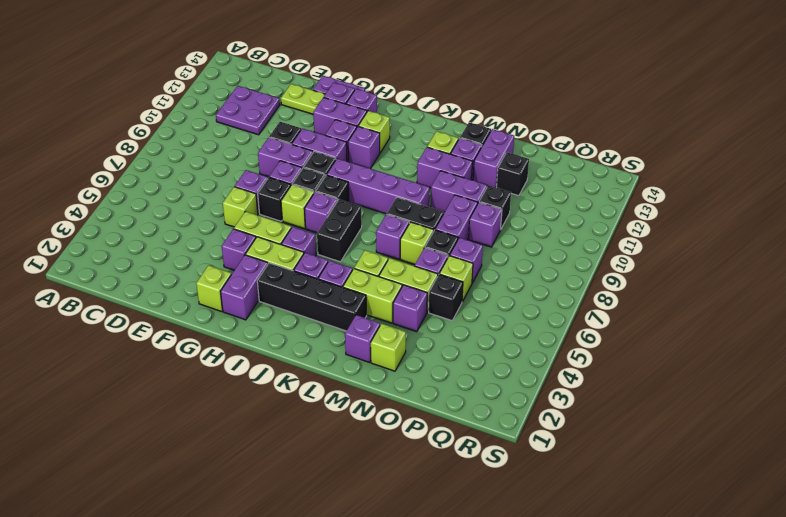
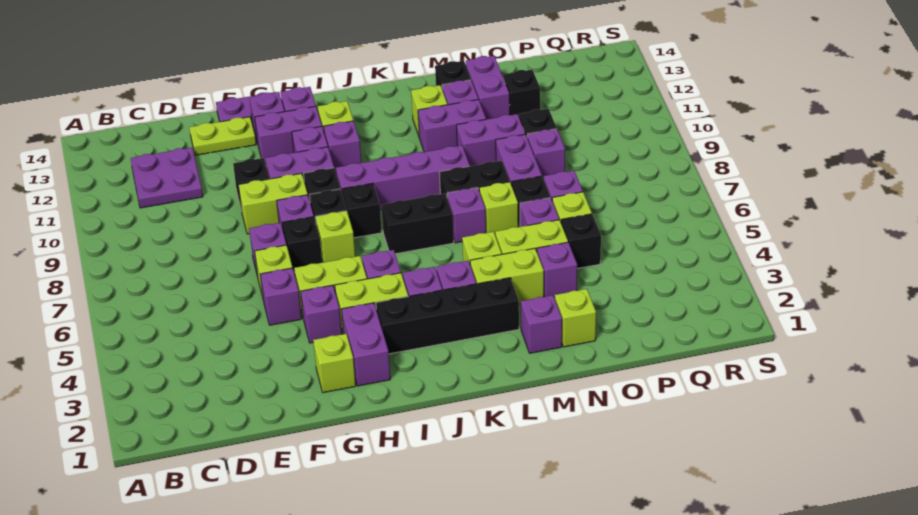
purple 1x2 brick [258,138,313,177] -> lime 1x2 brick [238,173,308,234]
purple 1x1 brick [304,192,338,233] -> purple 1x1 brick moved to [260,268,302,325]
black 1x2 brick [317,200,362,262] -> black 1x2 brick turned to [382,193,454,254]

